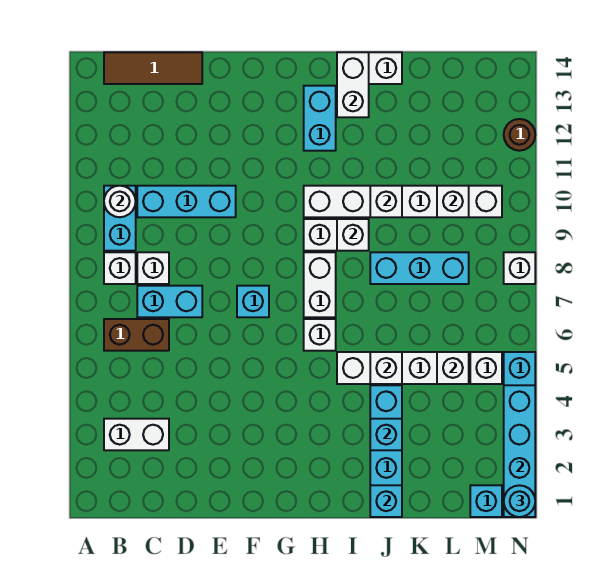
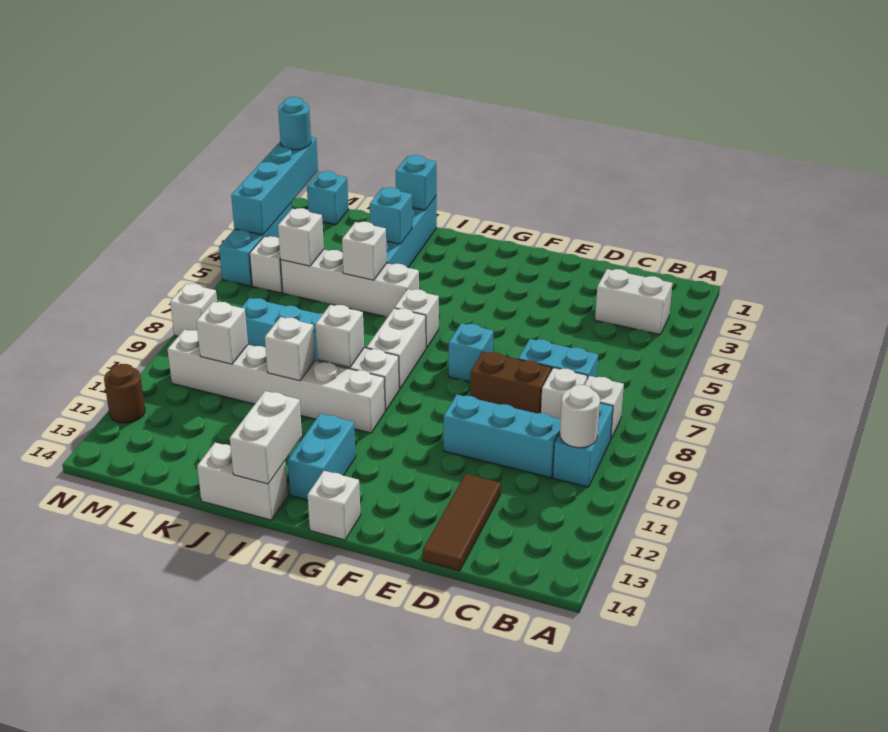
brown 1x2 brick [104,319,169,351] -> brown 1x2 brick moved to [470,351,552,413]
brown 1x3 tile [104,52,202,84] -> brown 1x3 tile turned to [423,474,501,571]
none -> white 1x1 brick [308,471,361,540]

